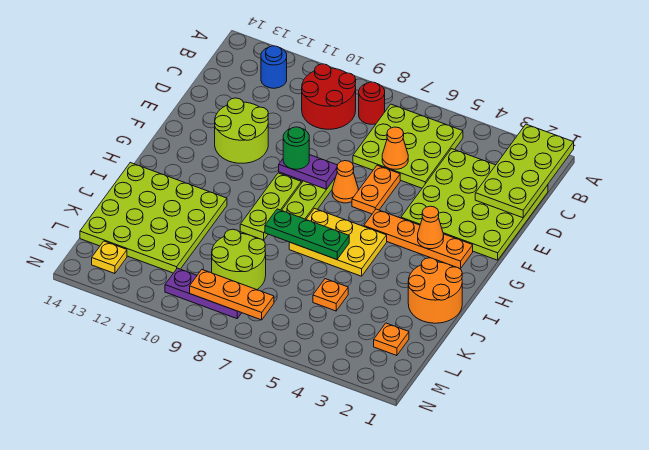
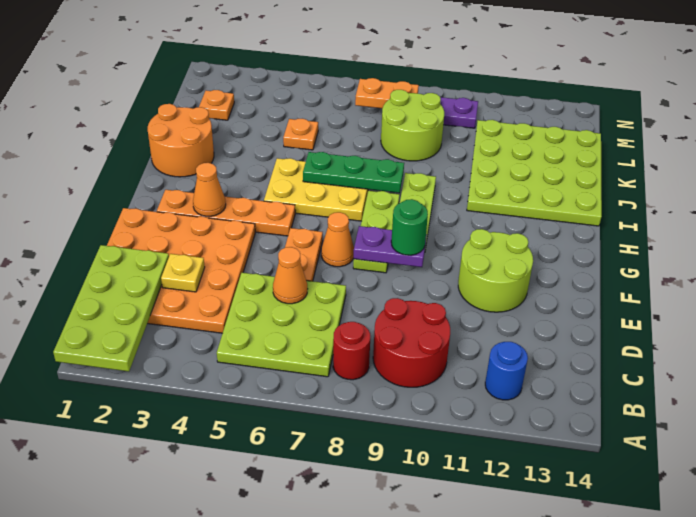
lime 4x4 plate [401,149,548,260] -> orange 4x4 plate [107,208,255,333]
orange 1x3 plate [190,270,274,320] -> orange 1x2 plate [355,78,419,108]
yellow 1x1 plate [92,241,127,274] -> yellow 1x1 plate moved to [161,254,205,292]

